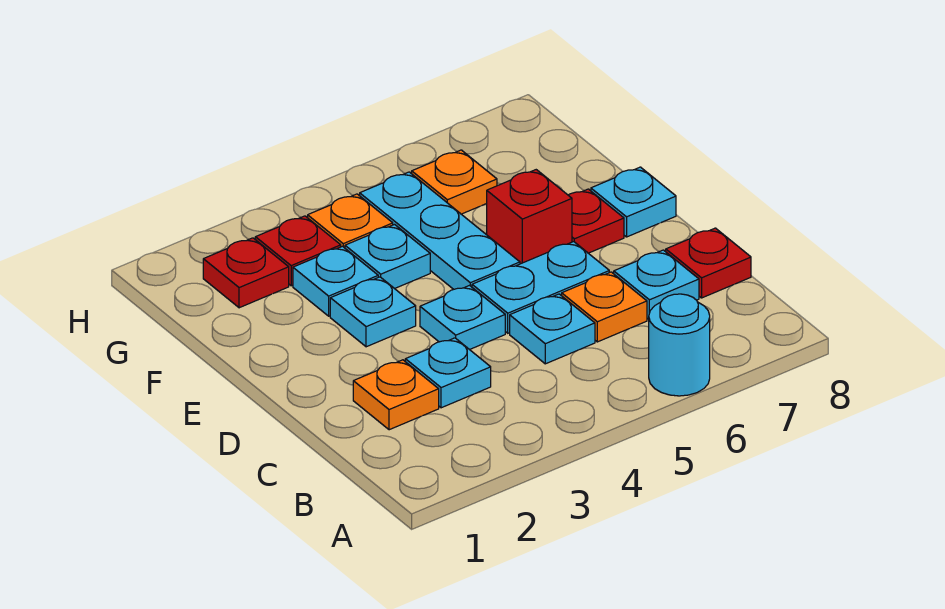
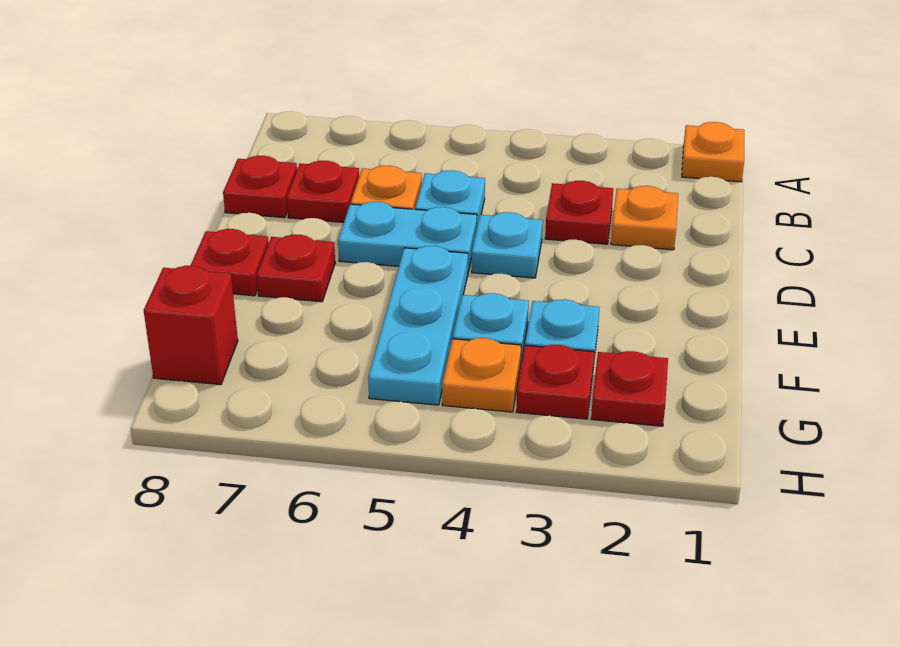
cyan 1x1 round brick [649,294,710,396] -> none
cyan 1x1 plate [405,338,491,408] -> red 1x1 plate [545,181,613,244]
cyan 1x1 plate [614,250,699,319] -> red 1x1 plate [287,161,359,223]
cyan 1x1 plate [330,277,416,347] -> none
red 1x1 brick [487,170,572,264] -> red 1x1 brick moved to [144,266,238,385]
cyan 1x1 plate [591,167,676,237] -> red 1x1 plate [190,229,269,296]
orange 1x1 plate [412,150,497,214] -> orange 1x1 plate moved to [682,122,744,182]

